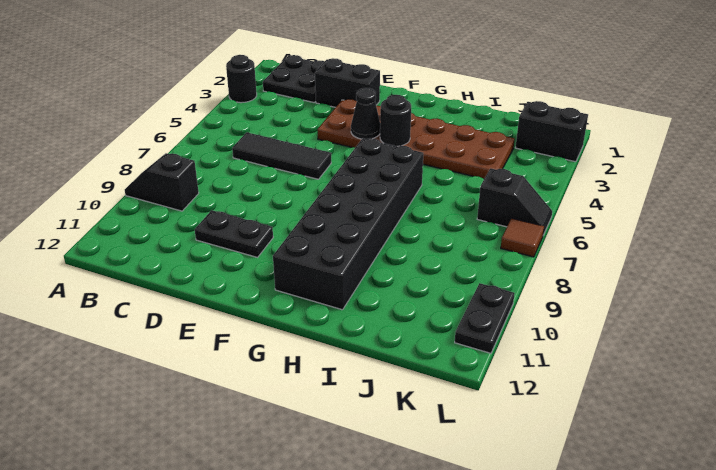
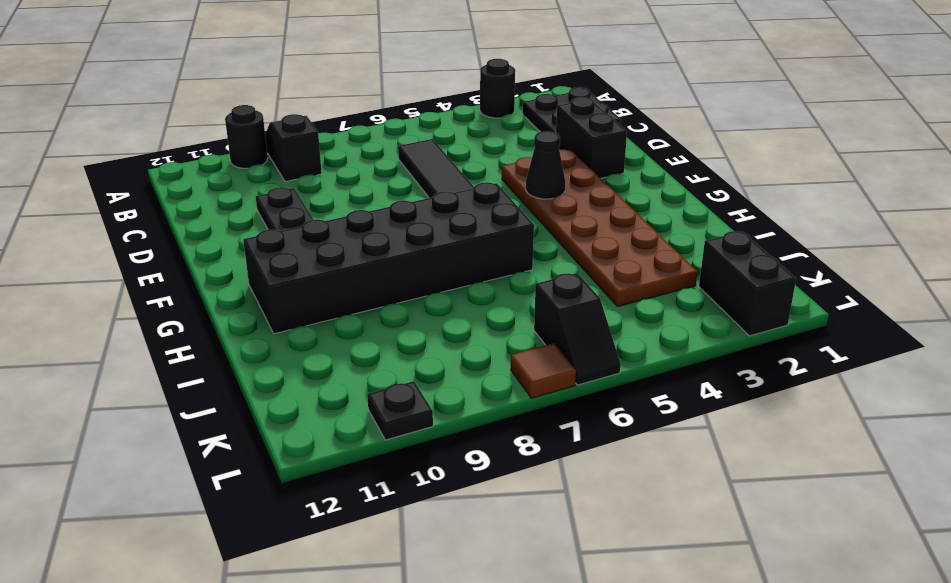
black 1x1 round brick [380,95,411,146] -> black 1x1 round brick moved to [225,105,268,168]
black 1x2 plate [455,283,515,353] -> black 1x1 plate [367,381,433,440]

